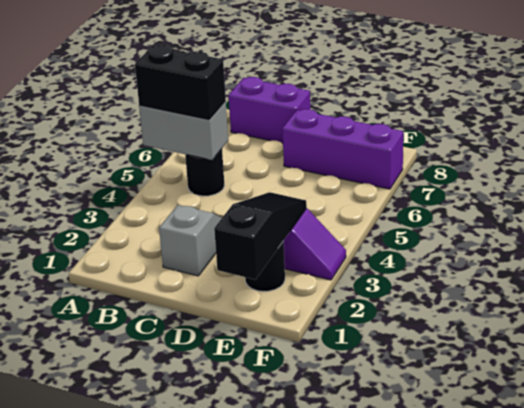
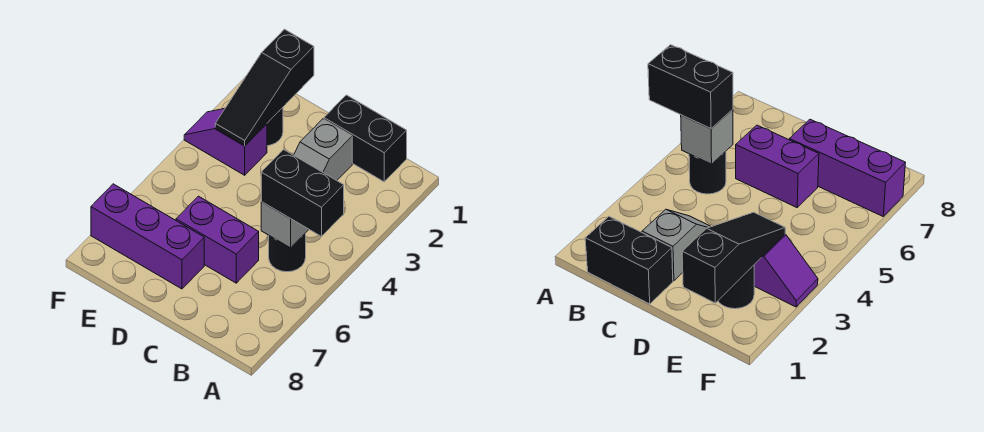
grey 1x2 brick [139,101,228,160] -> grey 1x1 brick [261,202,309,248]
none -> black 1x2 brick [324,95,407,182]
purple 1x2 brick [229,77,310,143] -> purple 1x2 brick moved to [176,196,259,283]

